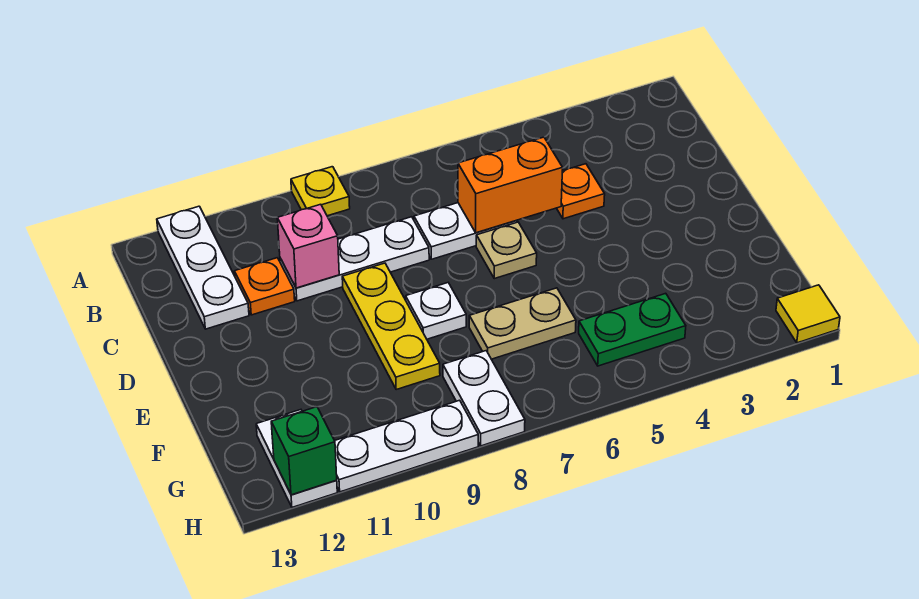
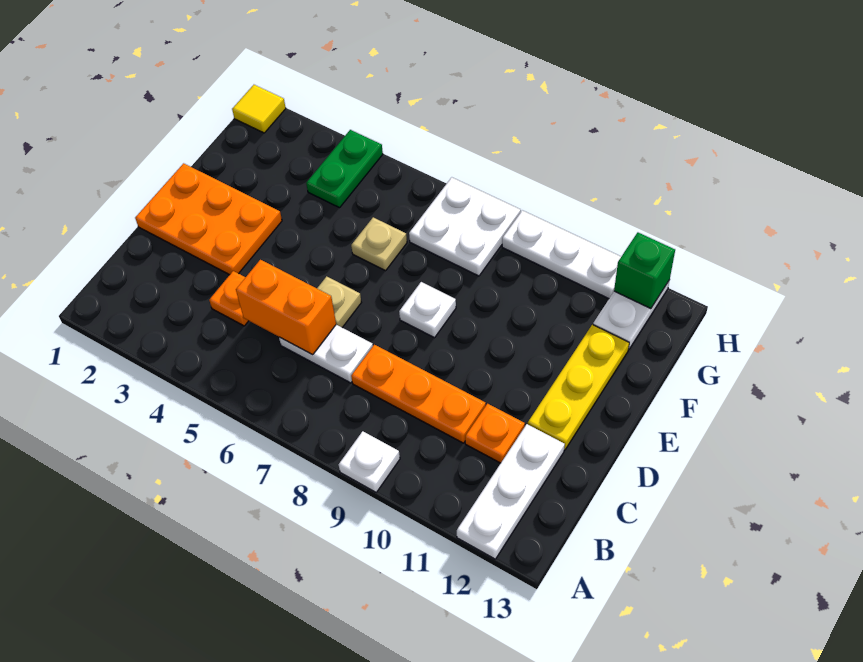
yellow 1x1 plate [291,167,350,216] -> white 1x1 plate [339,431,400,492]
white 1x3 plate [280,217,429,301] -> orange 1x3 plate [351,345,486,443]
pink 1x1 brick [277,204,339,288] -> none
none -> orange 2x3 plate [135,163,282,275]
yellow 1x3 plate [342,263,440,390] -> yellow 1x3 plate moved to [528,325,629,450]
tan 1x2 plate [469,288,576,359] -> tan 1x1 plate [351,217,407,271]
green 1x2 plate [579,293,686,366] -> green 1x2 plate turned to [306,130,383,208]
white 1x2 plate [443,351,525,446] -> white 2x2 plate [409,177,521,276]

